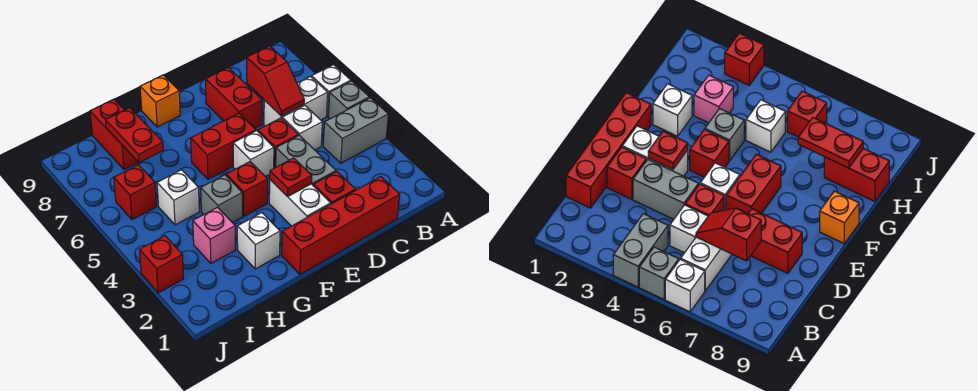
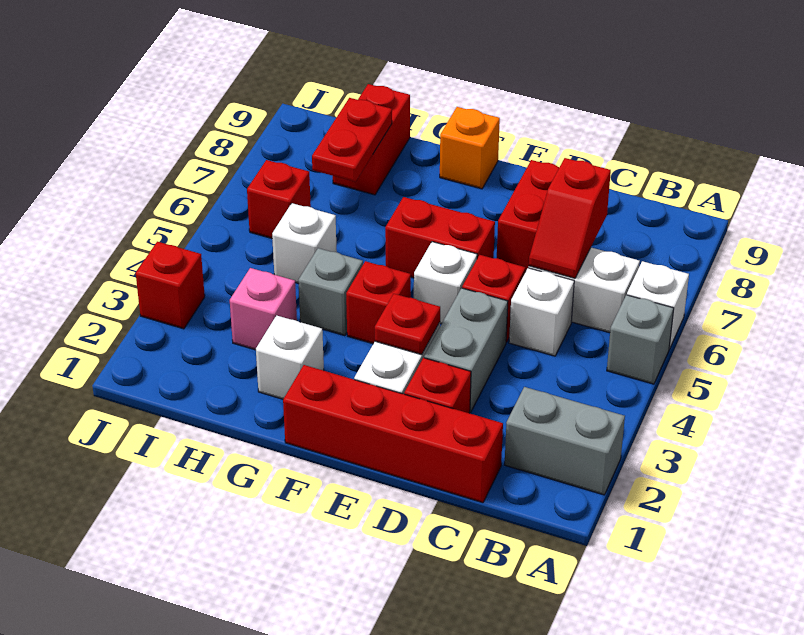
grey 1x2 brick [323,98,388,163] -> grey 1x2 brick moved to [505,387,625,495]

